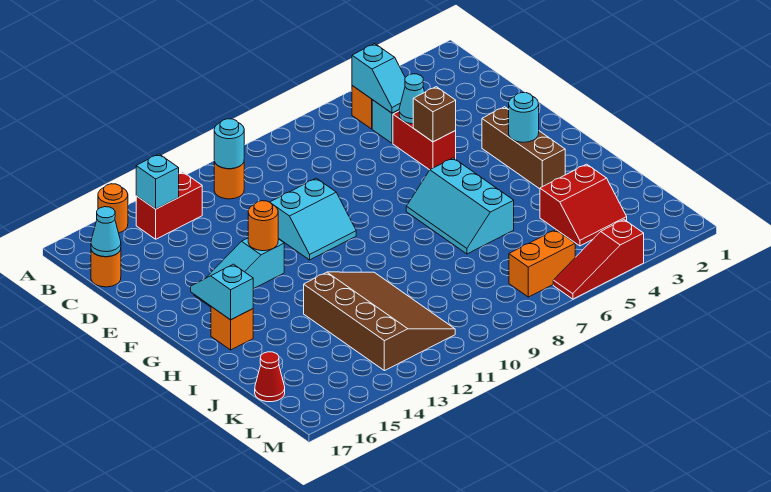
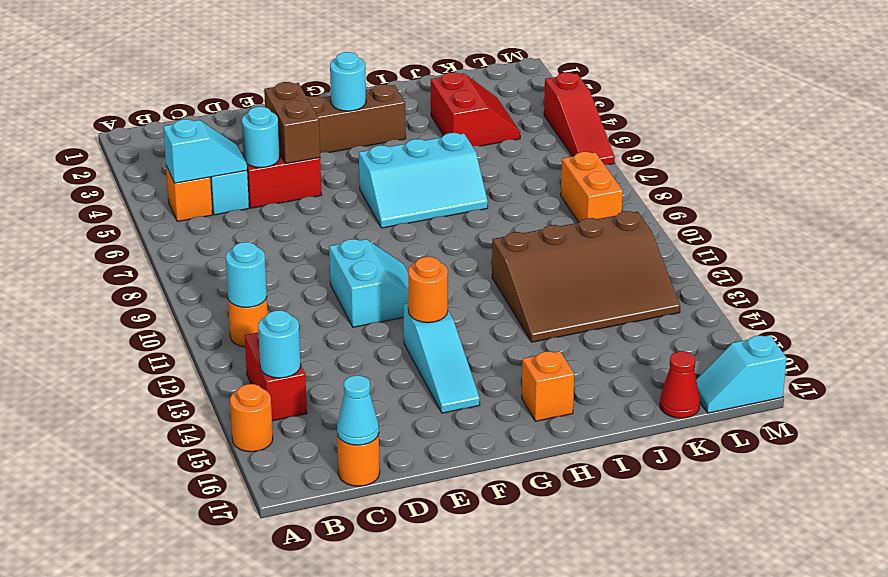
cyan 1x1 brick [136,154,179,209] -> cyan 1x1 round brick [258,310,301,378]
cyan 1x1 cone [399,74,425,124] -> cyan 1x1 round brick [242,107,280,168]
brown 1x1 brick [413,87,456,142] -> brown 1x2 brick [264,82,320,163]
cyan 1x2 slope [191,264,253,320] -> cyan 1x2 slope moved to [696,335,786,413]
brown 3x4 slope [304,272,455,371] -> brown 3x4 slope turned to [492,211,680,342]
orange 1x2 brick [509,230,575,297] -> orange 1x2 brick moved to [561,152,623,222]

